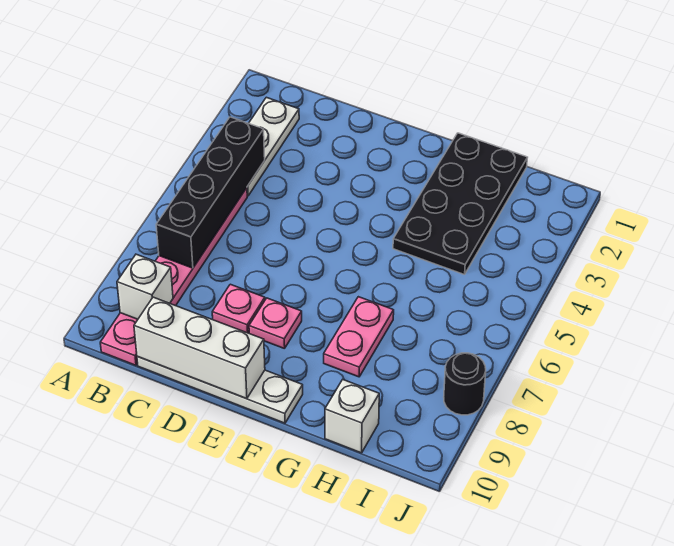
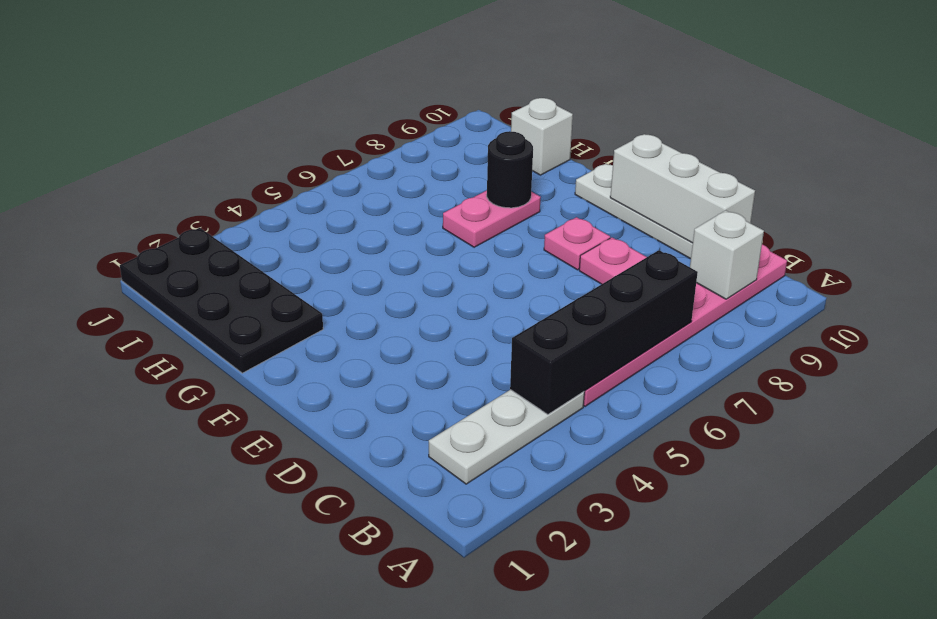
black 2x4 plate [393,133,528,275] -> black 2x4 plate turned to [120,228,323,373]
black 1x1 round brick [444,353,486,415] -> black 1x1 round brick moved to [487,131,533,208]

